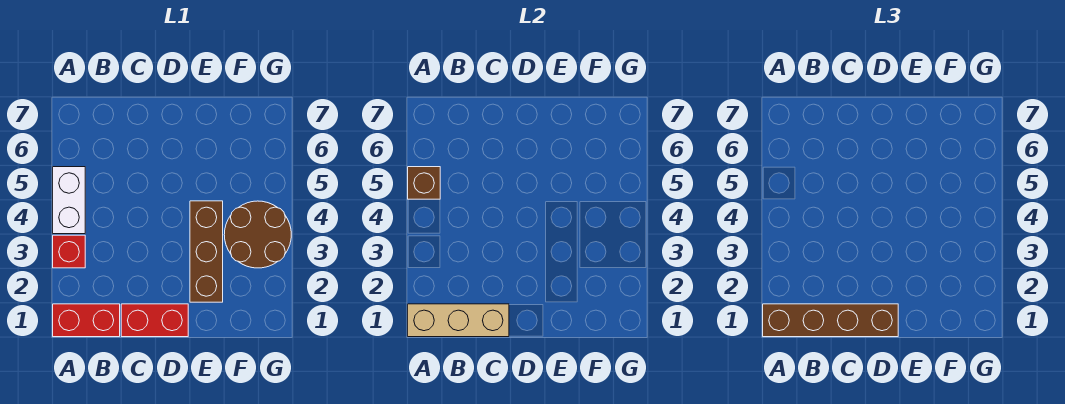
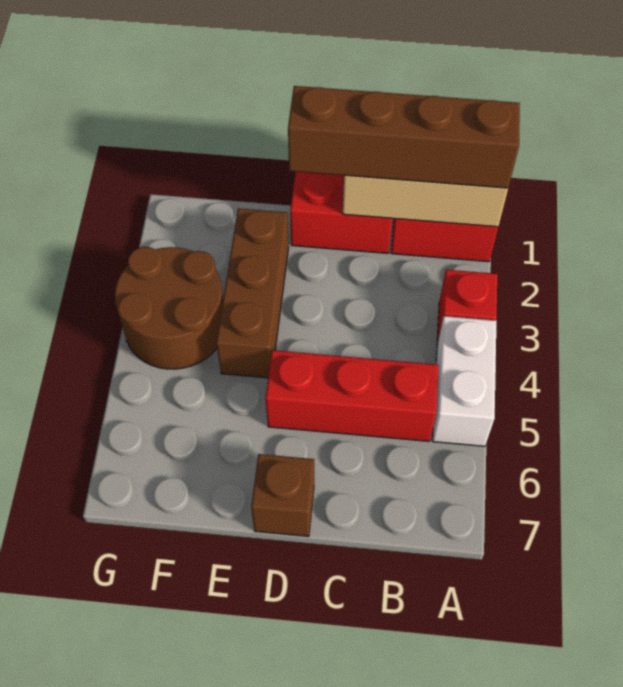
brown 1x1 brick [408,167,440,199] -> brown 1x1 brick moved to [251,454,314,536]
none -> red 1x3 brick [266,350,439,441]

